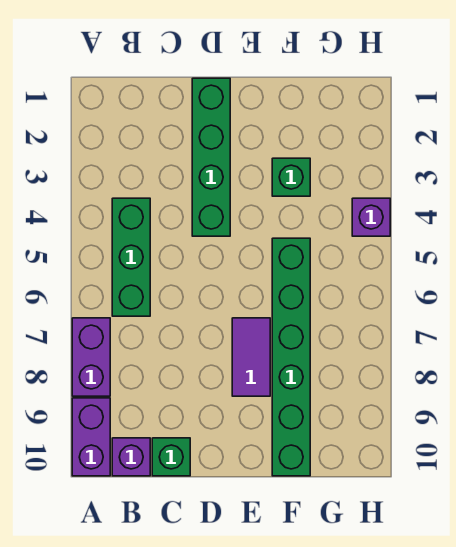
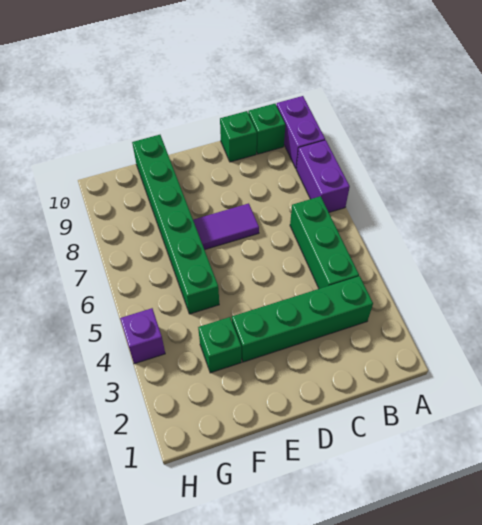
purple 1x1 brick [112,438,150,476] -> green 1x1 brick [248,104,285,154]
green 1x4 brick [192,78,230,236] -> green 1x4 brick turned to [232,276,373,362]
purple 1x2 tile [232,318,270,396] -> purple 1x2 tile turned to [193,203,259,250]

